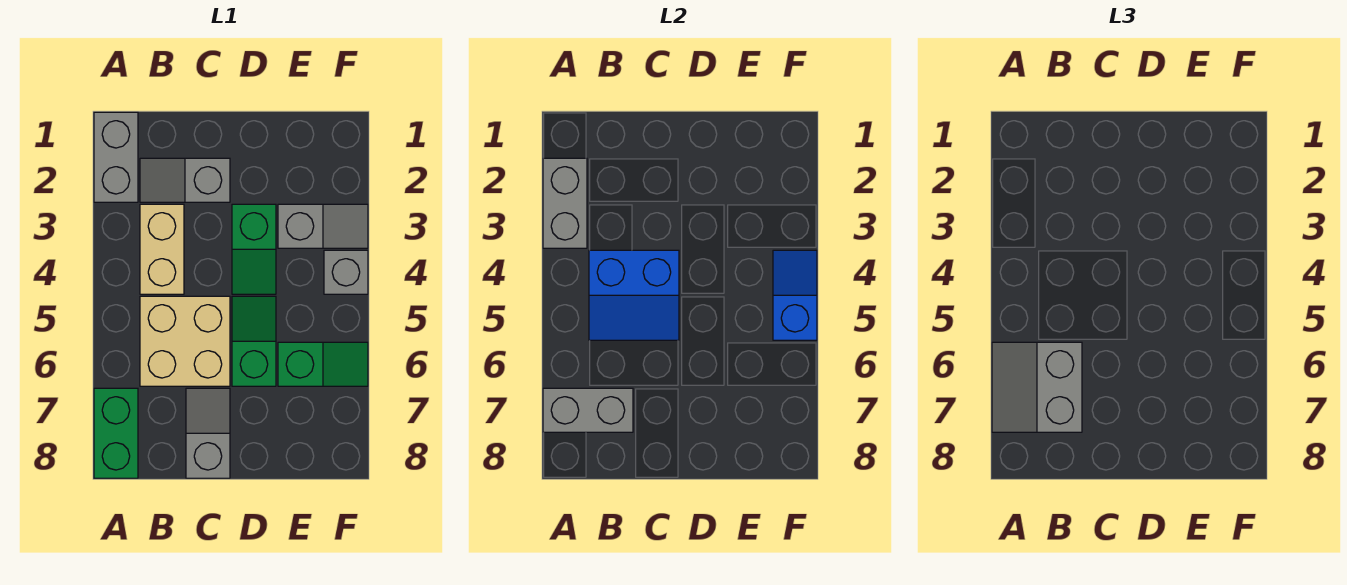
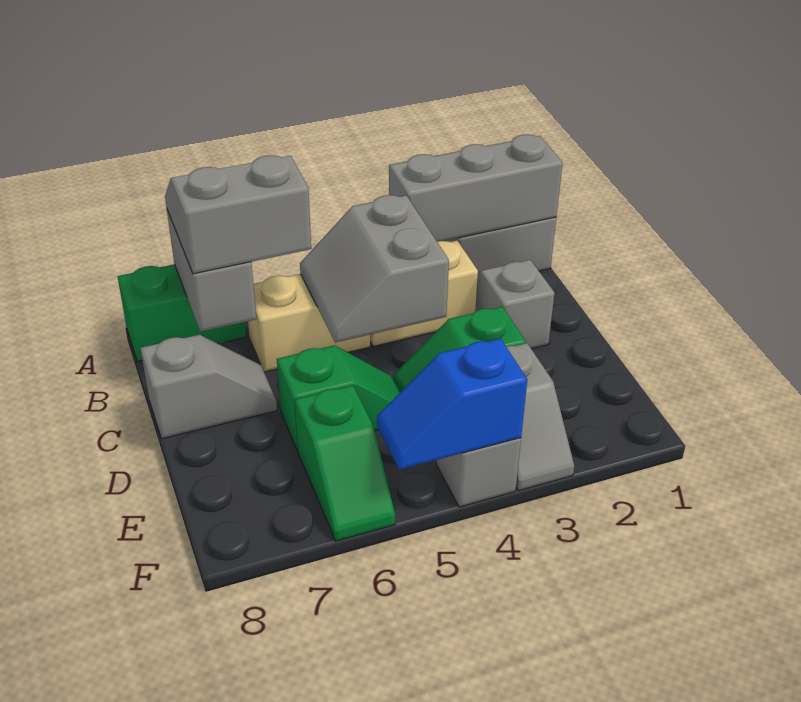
grey 1x2 brick [543,158,587,248] -> grey 1x3 brick [389,134,563,241]
blue 2x2 slope [589,250,679,340] -> grey 2x2 slope [300,195,449,343]
tan 2x2 brick [140,296,230,386] -> tan 1x2 brick [248,274,370,372]
blue 1x2 slope [773,250,817,340] -> blue 1x2 slope turned to [377,338,527,470]

